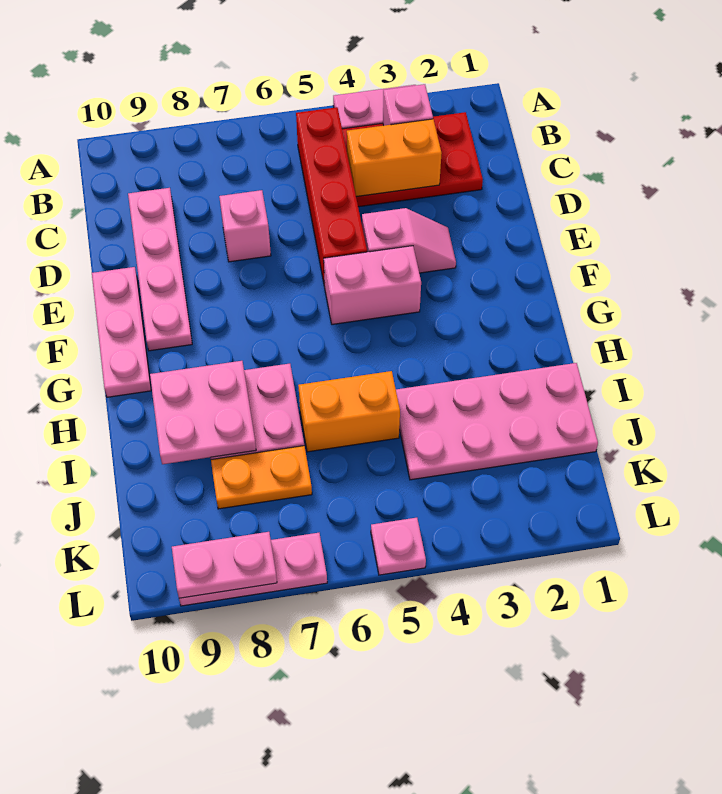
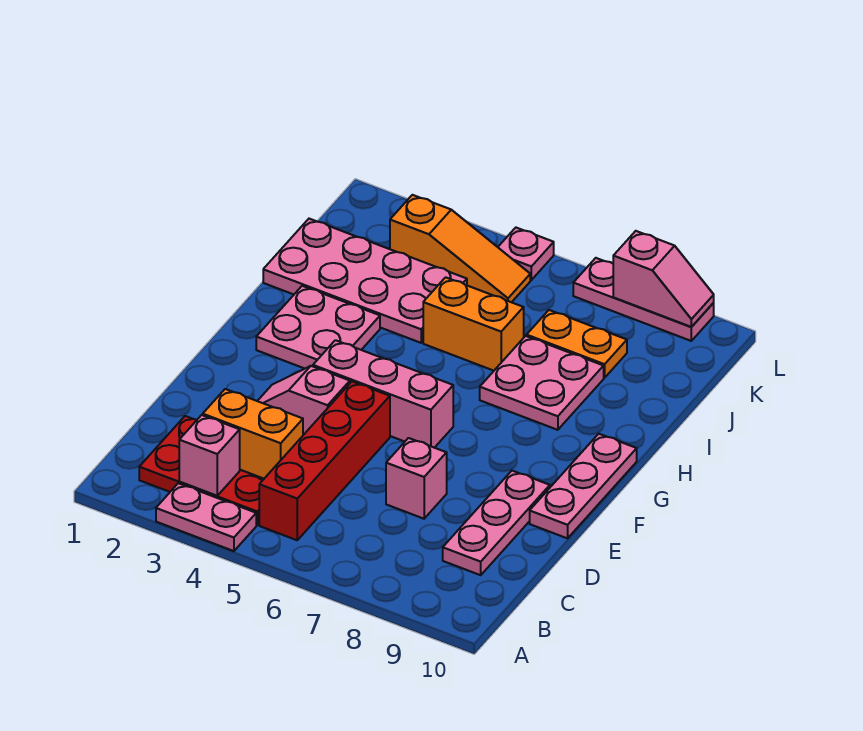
pink 1x4 plate [128,188,192,351] -> pink 1x3 plate [443,471,550,575]
pink 1x2 brick [324,246,421,324] -> pink 1x3 brick [313,340,453,448]
pink 2x2 plate [150,361,256,464] -> pink 2x2 plate moved to [256,286,380,369]
none -> orange 1x3 slope [390,195,530,302]
pink 1x2 plate [172,532,277,598] -> pink 1x2 slope [613,231,714,327]

